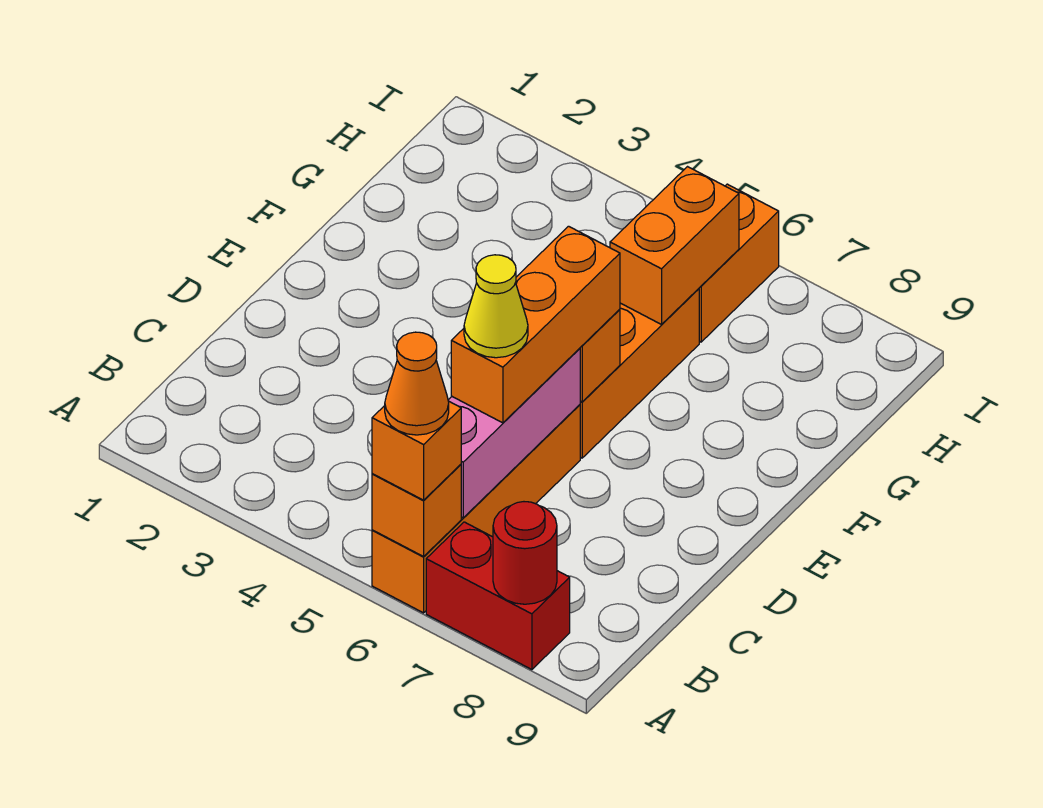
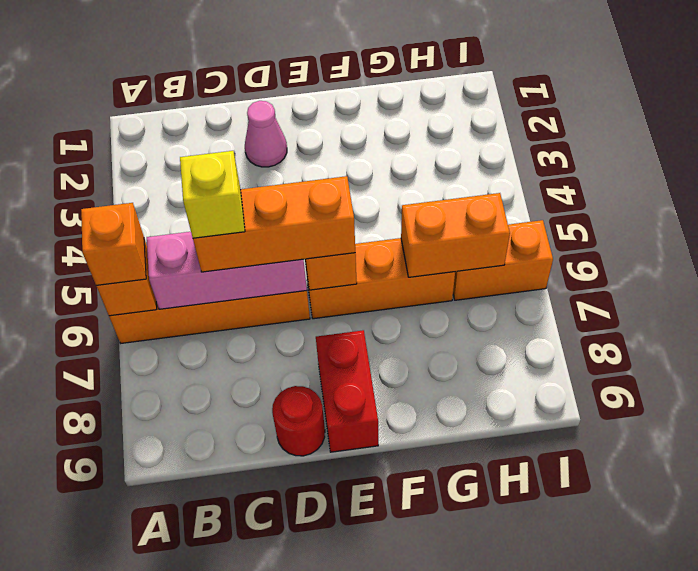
orange 1x1 cone [385,332,449,435] -> none
red 1x2 brick [426,522,570,670] -> red 1x2 brick moved to [316,330,378,452]
red 1x1 round brick [493,502,557,604] -> red 1x1 round brick moved to [272,386,325,456]
yellow 1x1 cone [464,255,528,358] -> yellow 1x1 brick [180,151,245,238]
none -> pink 1x1 cone [245,101,287,167]

